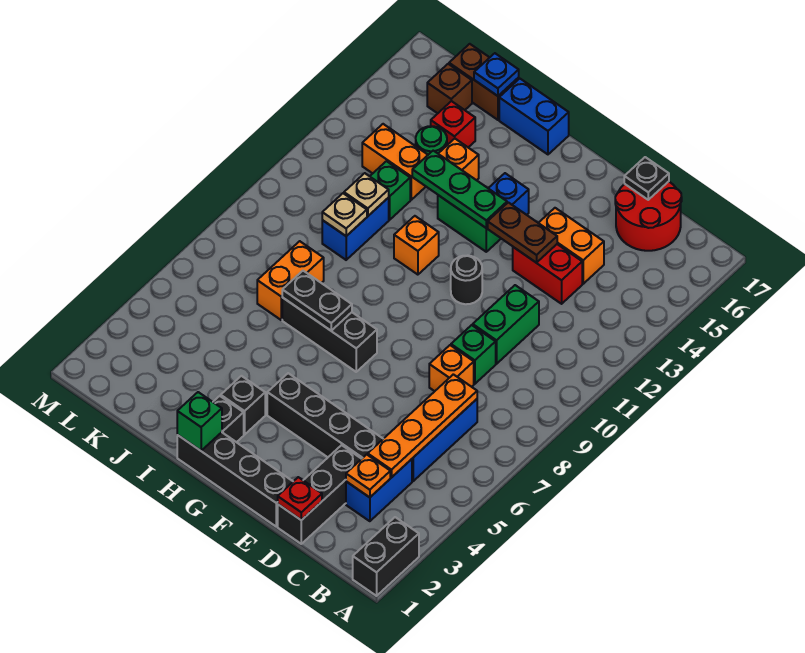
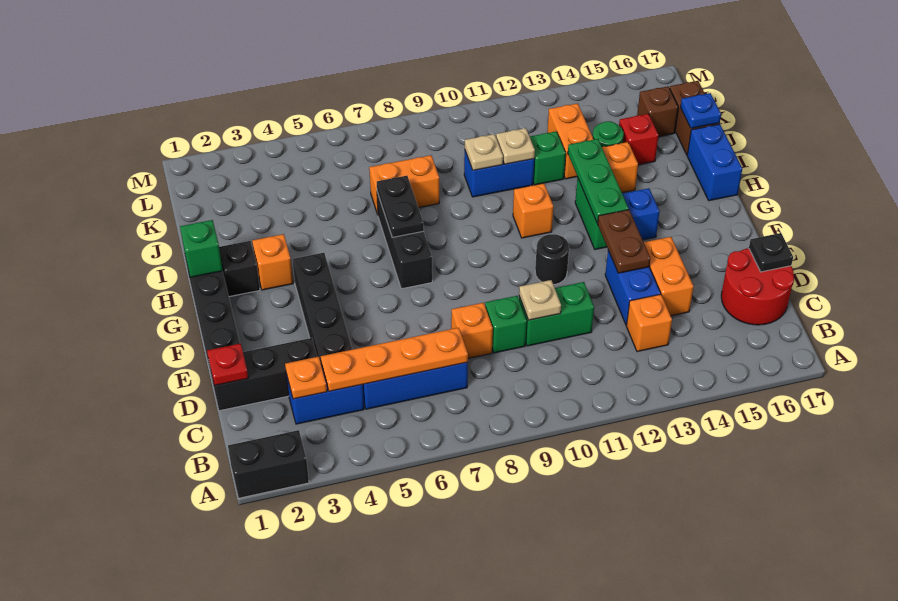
none -> orange 1x1 brick [626,294,672,352]
none -> tan 1x1 plate [519,280,561,320]
red 1x2 brick [513,244,582,304] -> blue 1x2 brick [605,251,661,325]
black 1x1 brick [221,376,265,435] -> orange 1x1 brick [252,234,293,290]

